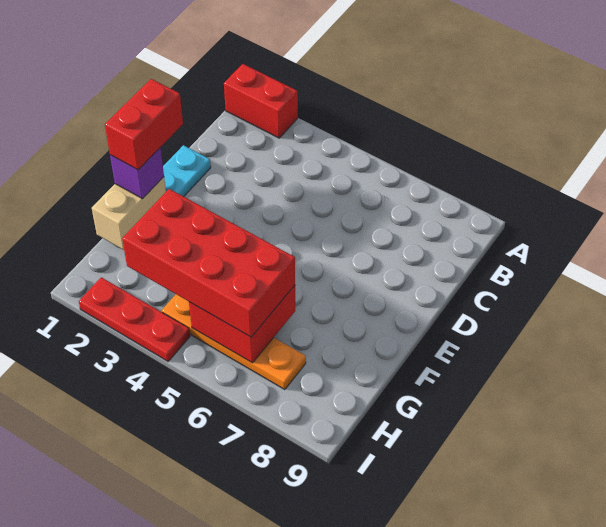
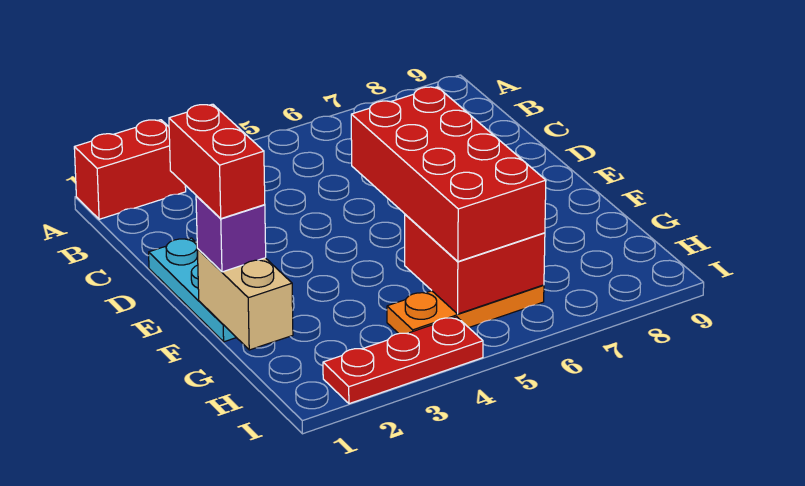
red 2x4 brick [122,189,295,337] -> red 2x4 brick turned to [351,87,546,262]
orange 1x4 plate [162,294,306,390] -> orange 1x3 plate [387,285,544,334]

